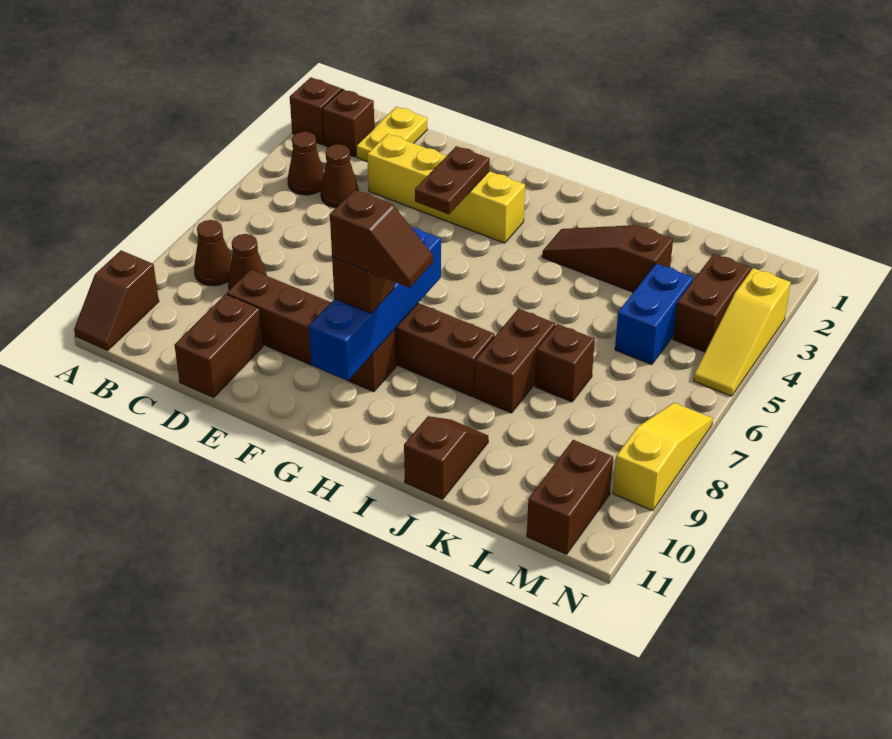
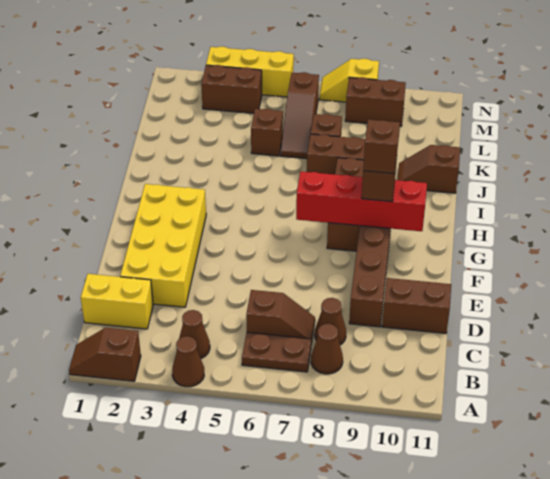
brown 1x2 slope [74,251,159,351] -> brown 1x2 slope moved to [246,290,315,344]
brown 1x1 brick [322,90,374,157] -> brown 1x1 brick moved to [251,109,283,156]
yellow 1x2 plate [356,107,427,162] -> yellow 1x2 brick [81,274,153,329]
brown 1x1 cone [321,144,359,208] -> brown 1x1 cone moved to [172,336,204,387]
yellow 1x4 brick [367,134,525,243] -> yellow 2x4 brick [120,184,206,307]
brown 1x2 plate [415,146,490,214] -> brown 1x2 plate moved to [242,332,311,372]
blue 1x4 brick [309,227,441,381] -> red 1x4 brick [296,171,427,231]
brown 1x3 slope [542,225,673,292] -> brown 1x3 slope moved to [281,72,319,159]
blue 1x2 brick [615,264,693,365] -> none
brown 1x2 brick [527,440,613,554] -> brown 1x2 brick moved to [345,77,406,126]
yellow 1x3 slope [694,268,791,396] -> yellow 1x3 brick [206,46,294,97]
yellow 1x3 slope [613,403,713,511] -> yellow 1x2 slope [320,59,379,102]

